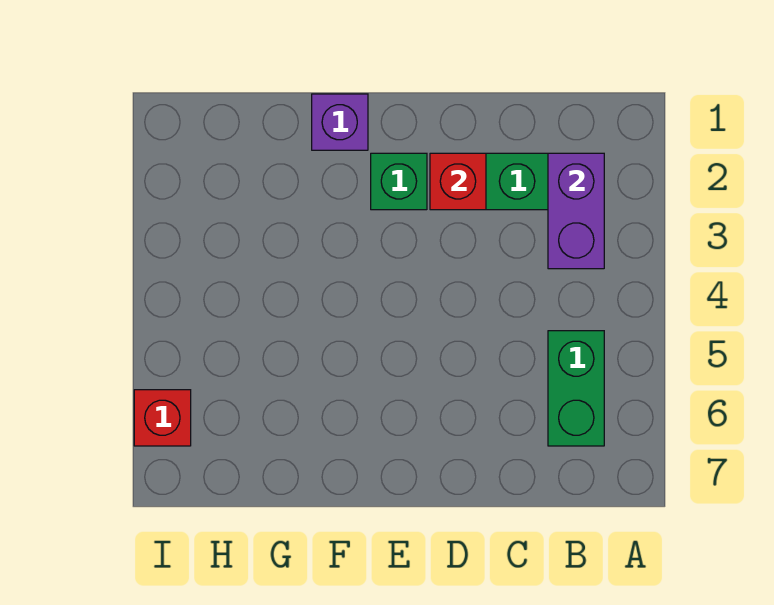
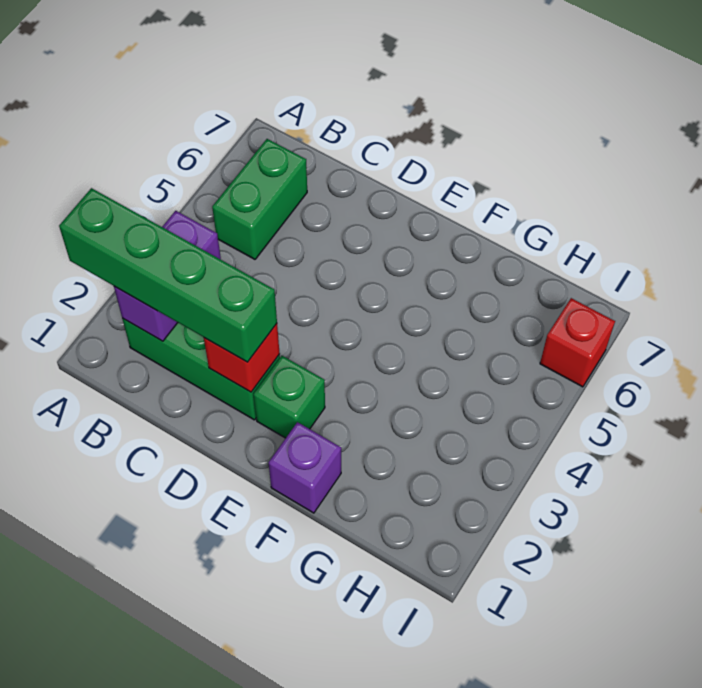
none -> green 1x4 brick [59,188,277,362]

